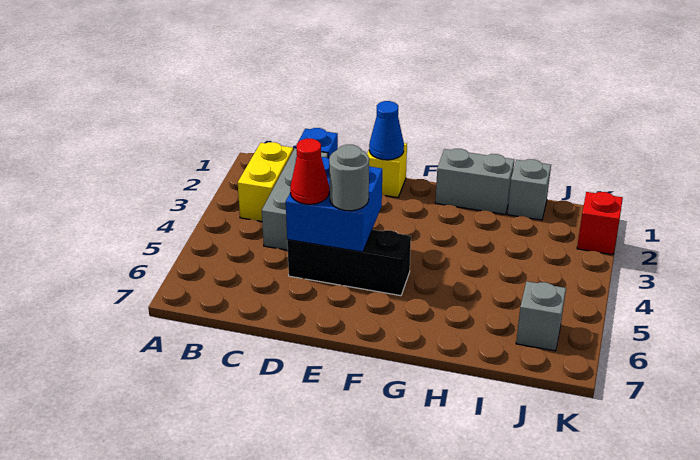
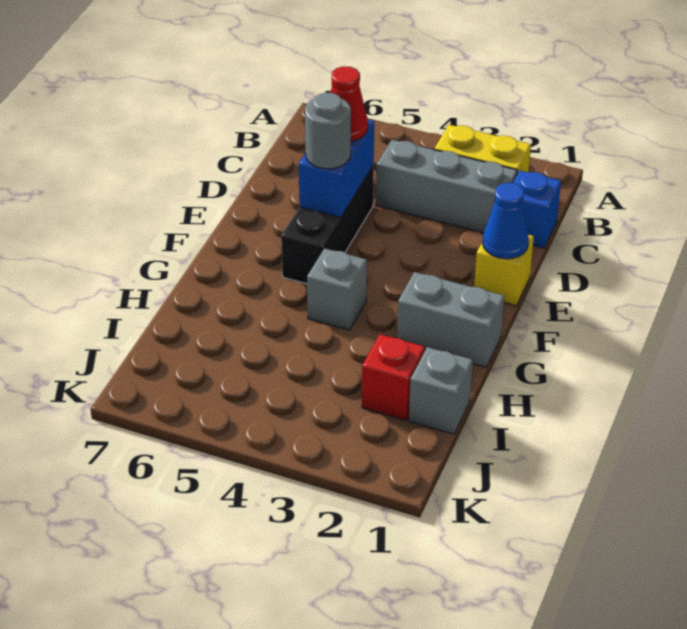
blue 2x2 brick [286,157,382,252] -> blue 1x2 brick [299,120,374,217]
grey 1x2 brick [435,149,514,214] -> grey 1x2 brick turned to [397,272,504,367]
grey 1x1 brick [516,281,566,351] -> grey 1x1 brick moved to [307,248,367,330]
red 1x1 brick [577,192,623,255] -> red 1x1 brick moved to [362,334,425,420]

